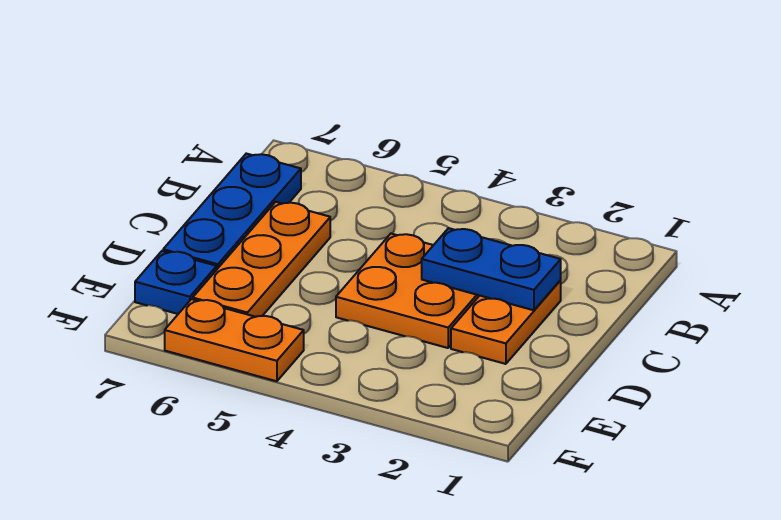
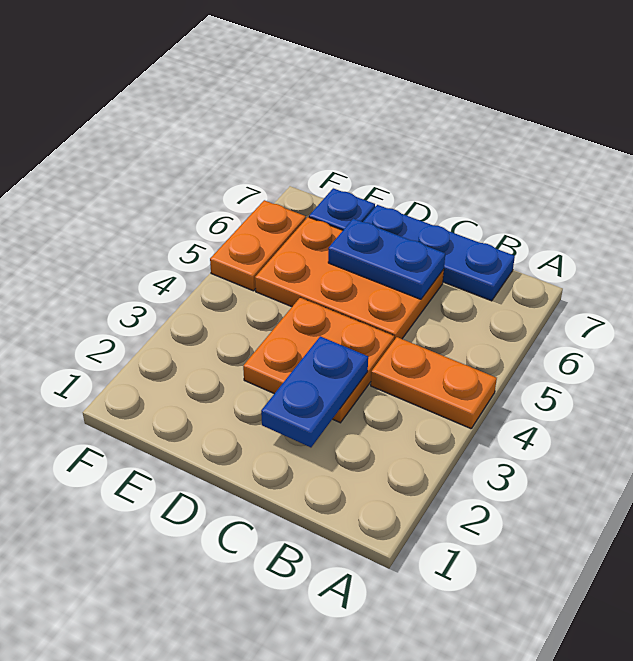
orange 1x2 plate [451,280,561,364] -> orange 1x2 plate moved to [371,337,497,429]
orange 1x3 plate [193,202,330,317] -> orange 2x3 plate [255,217,444,340]
none -> blue 1x2 plate [328,219,445,299]

